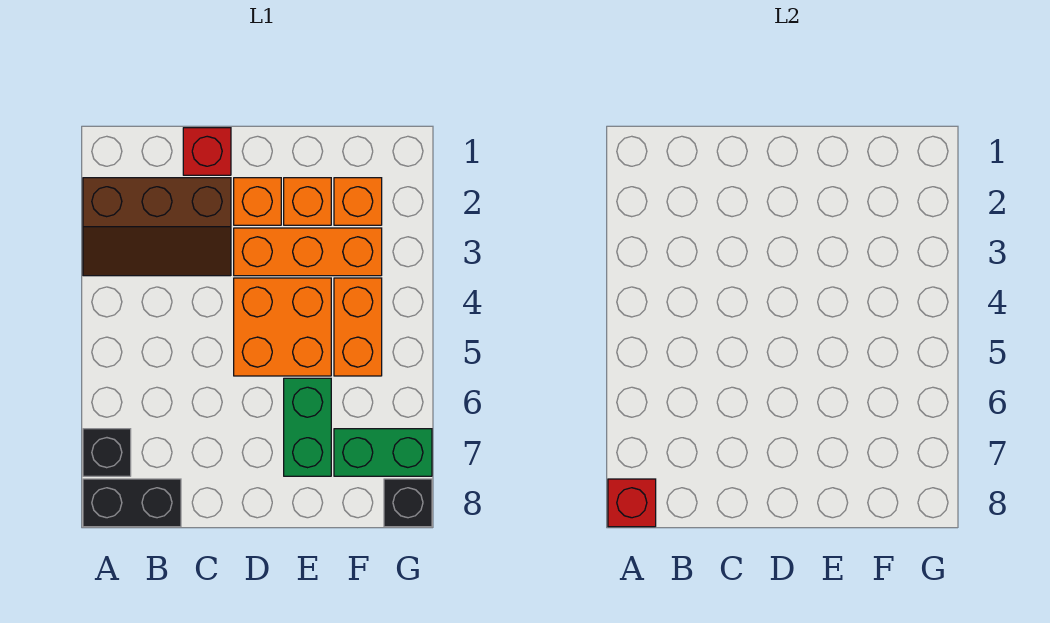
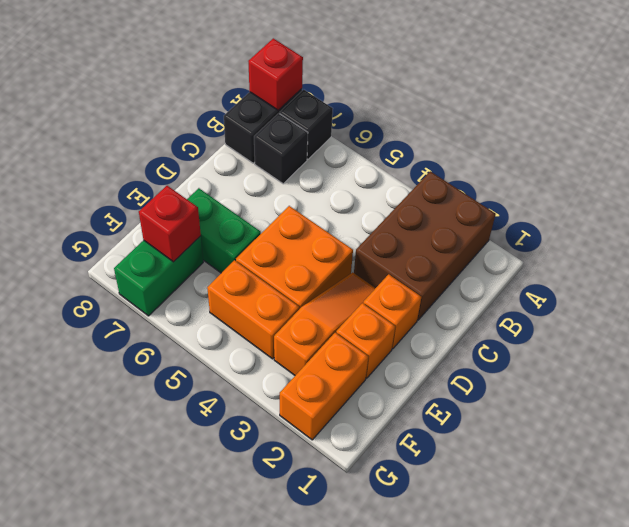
brown 2x3 slope [83,178,231,276] -> brown 2x3 brick [354,171,496,320]
red 1x1 brick [183,128,231,175] -> red 1x1 brick moved to [139,186,201,262]
orange 1x3 brick [234,228,382,276] -> orange 1x3 slope [274,272,375,375]
orange 1x1 brick [334,178,382,225] -> orange 1x2 brick [280,333,368,440]
black 1x1 brick [384,479,432,527] -> black 1x1 brick moved to [254,113,308,184]

